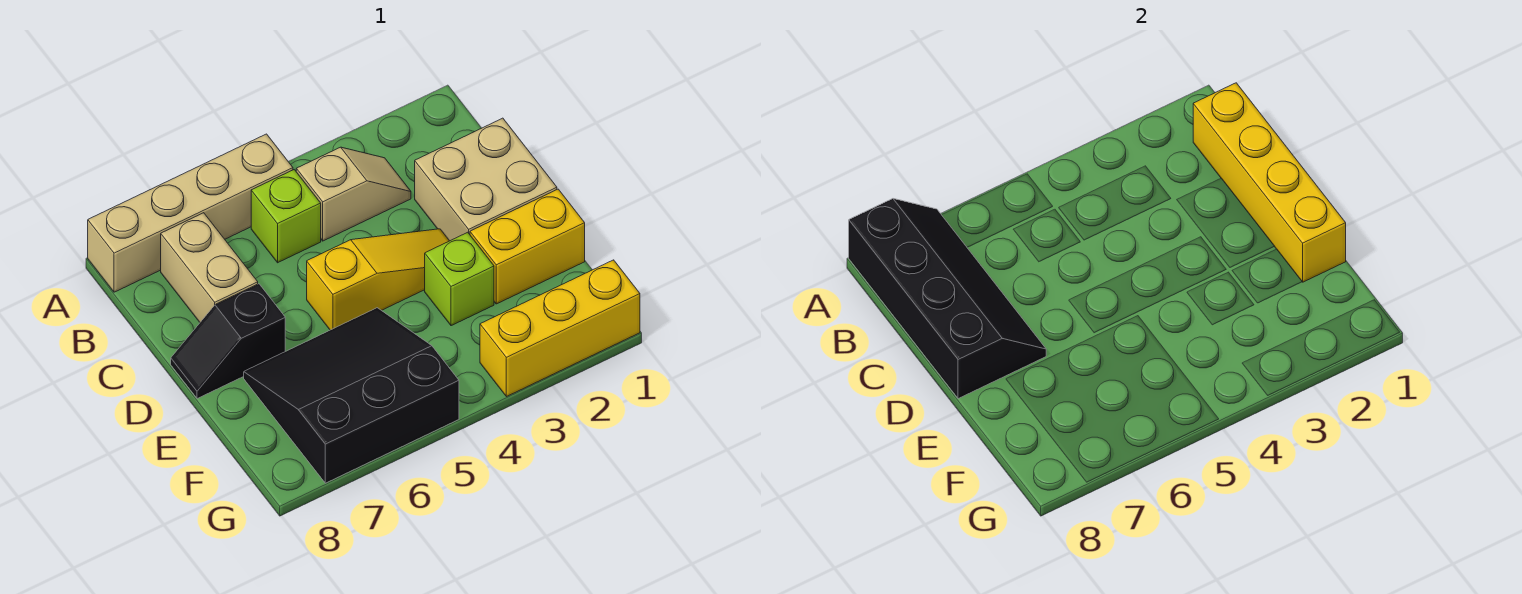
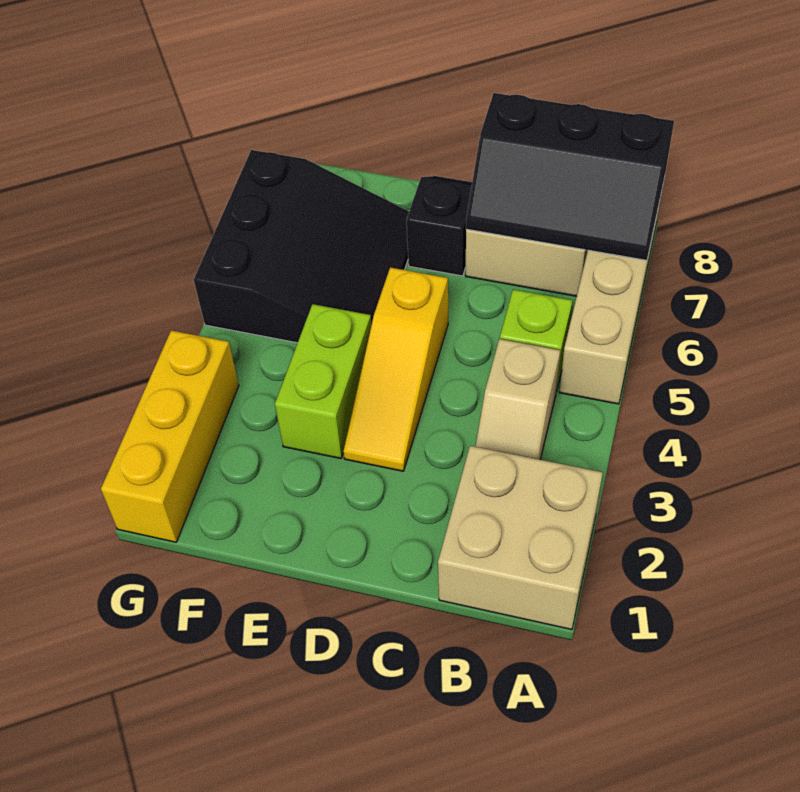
black 2x4 slope [849,199,1046,399] -> black 2x3 slope [466,93,674,260]
yellow 1x4 brick [1193,83,1346,282] -> none
tan 2x2 brick [415,118,557,241] -> tan 2x2 brick moved to [438,446,603,630]
yellow 1x2 brick [470,189,585,304] -> none
lime 1x1 brick [425,232,494,326] -> lime 1x2 brick [275,304,371,459]

